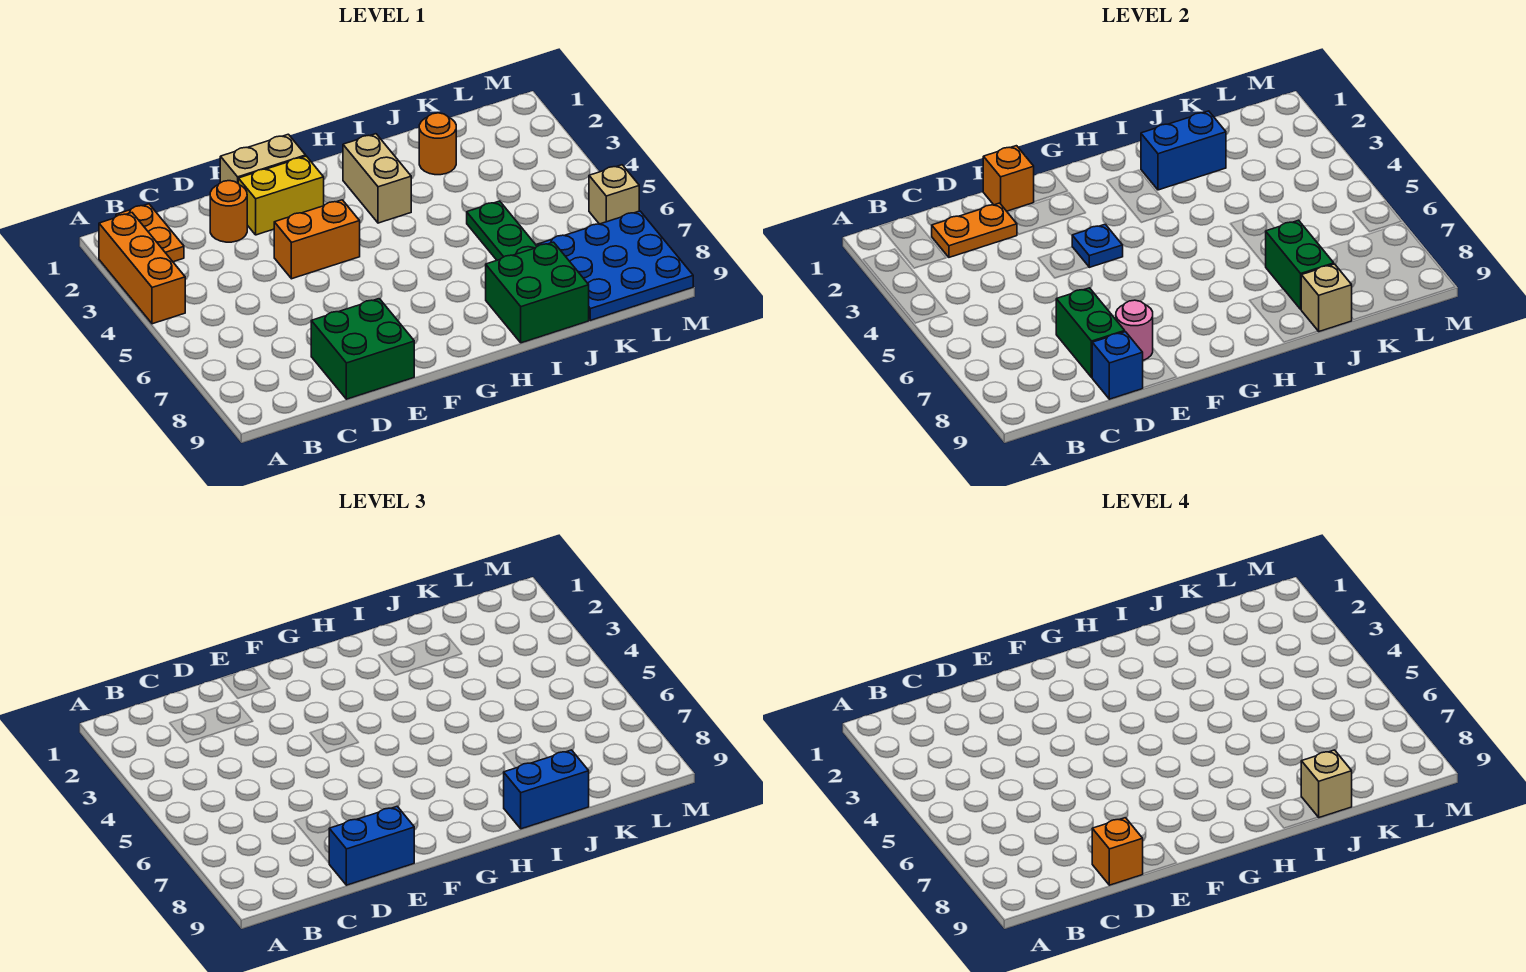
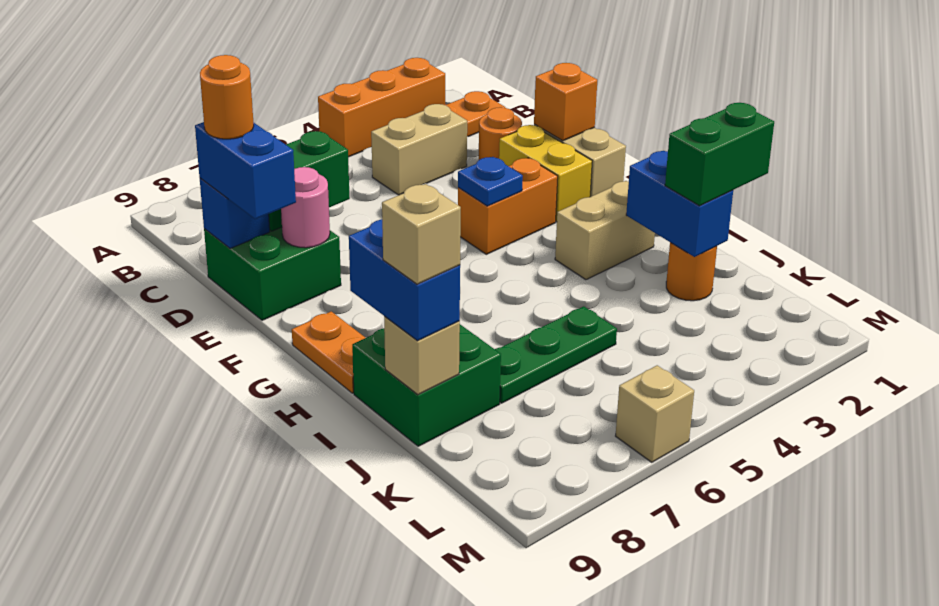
orange 1x2 plate [932,203,1017,257] -> orange 1x2 plate moved to [292,311,365,393]
none -> tan 1x2 brick [371,104,467,195]
orange 1x1 brick [1092,818,1143,885] -> orange 1x1 round brick [200,55,254,139]
orange 1x2 brick [274,200,360,279] -> orange 1x2 brick turned to [458,158,558,254]
green 1x2 brick [1266,220,1334,309] -> green 1x2 brick moved to [665,103,774,206]
blue 3x3 plate [537,211,693,320] -> none

